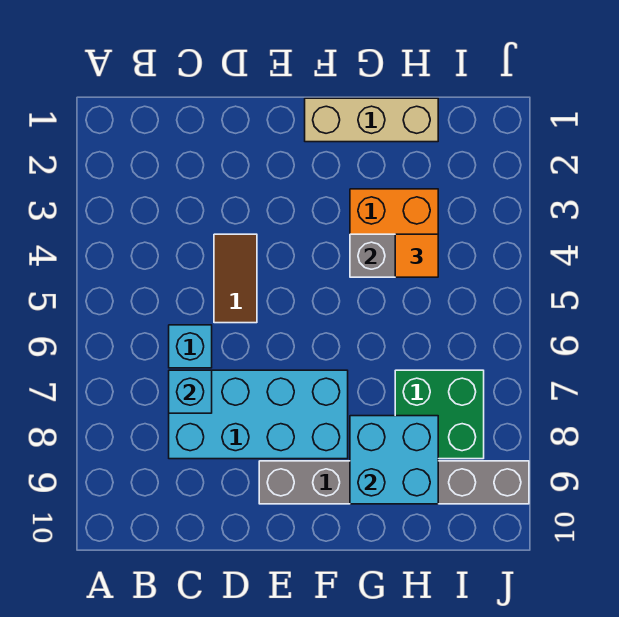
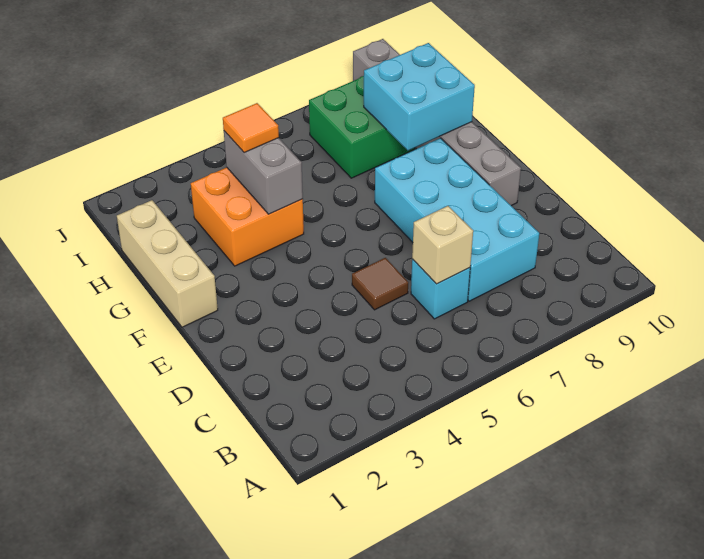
none -> tan 1x1 brick [412,206,473,284]
cyan 1x1 brick [169,370,212,413] -> none
brown 1x2 tile [214,234,257,323] -> brown 1x1 tile [352,258,408,310]

